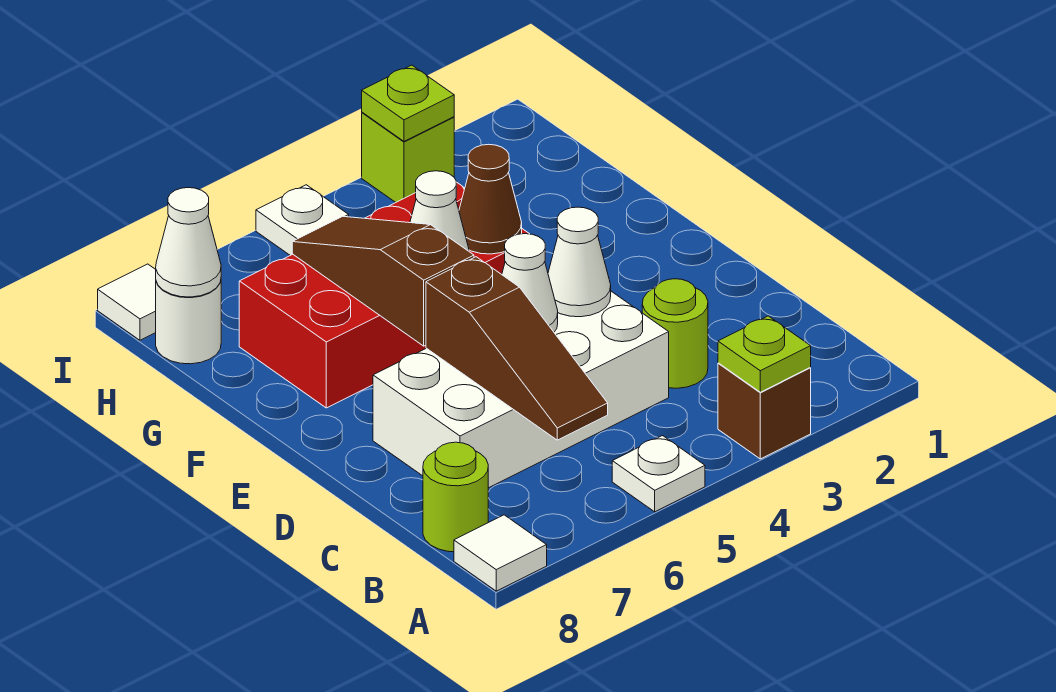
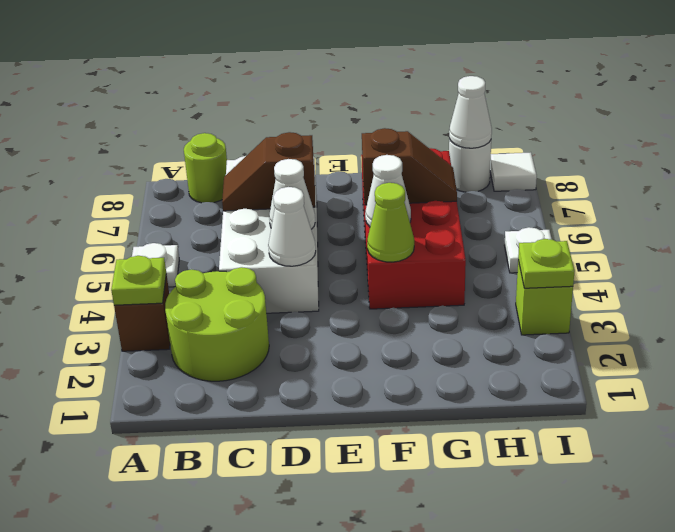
white 1x1 tile [454,515,547,591] -> none
brown 1x3 slope [426,257,608,440] -> brown 1x2 slope [222,132,315,211]
lime 1x1 round brick [642,279,708,388] -> lime 2x2 round brick [165,267,269,381]
brown 1x3 slope [292,216,474,346] -> brown 1x2 slope [362,128,457,205]
brown 1x1 cone [459,144,522,254] -> lime 1x1 cone [367,183,414,262]

